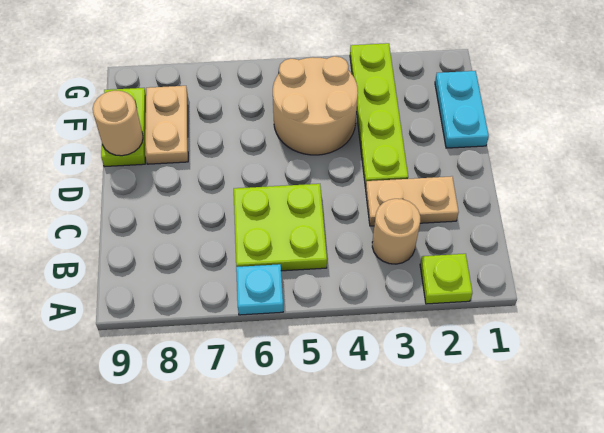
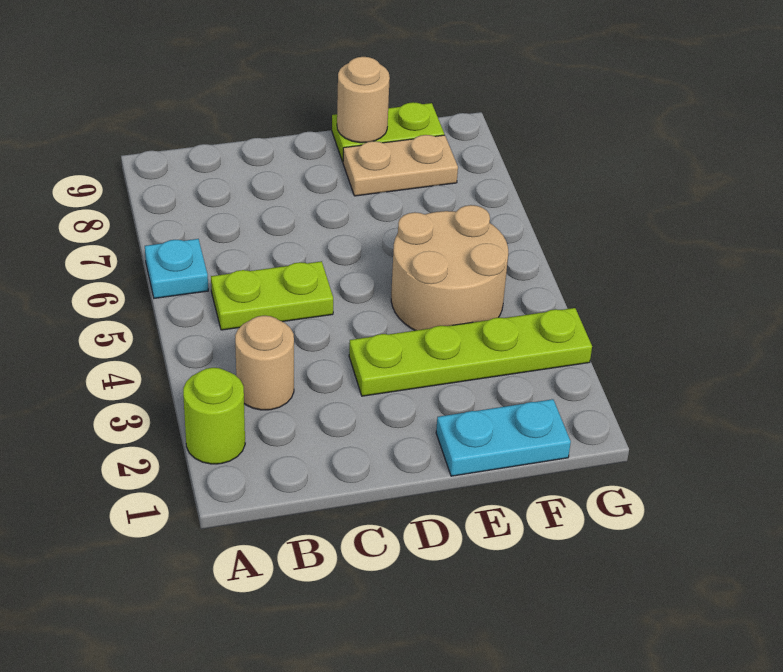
lime 1x1 plate [420,254,472,304] -> lime 1x1 round brick [183,368,245,464]
lime 2x2 plate [234,184,327,271] -> lime 1x2 plate [211,261,333,330]
tan 1x2 plate [366,176,459,226] -> none

